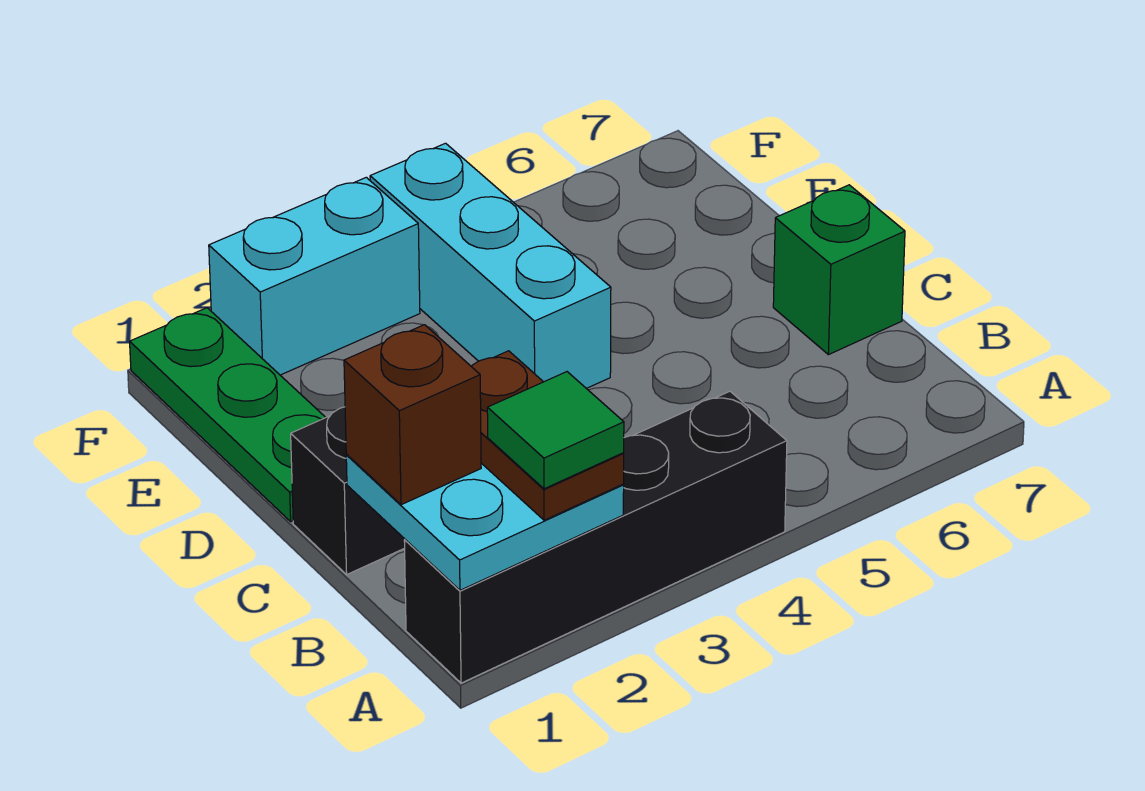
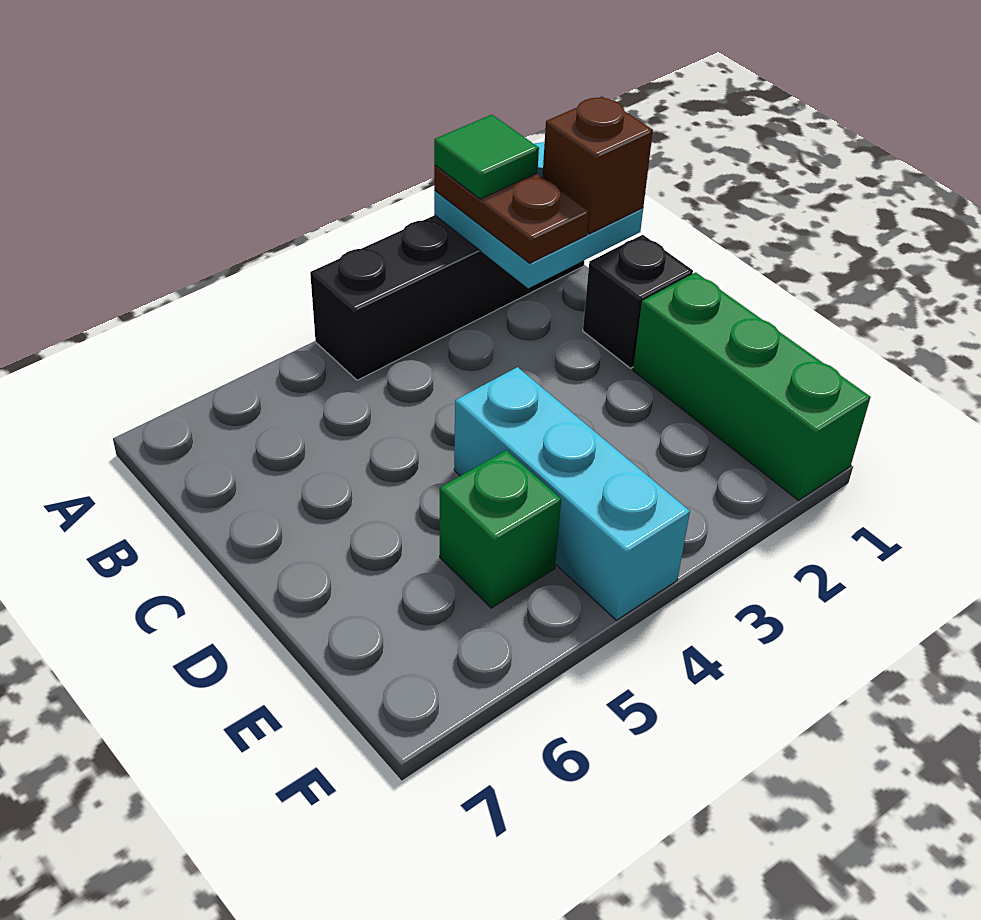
green 1x1 brick [773,185,905,355] -> green 1x1 brick moved to [440,450,561,608]
green 1x3 plate [130,308,326,522] -> green 1x3 brick [633,272,871,500]
cyan 1x2 brick [209,177,420,375] -> none

